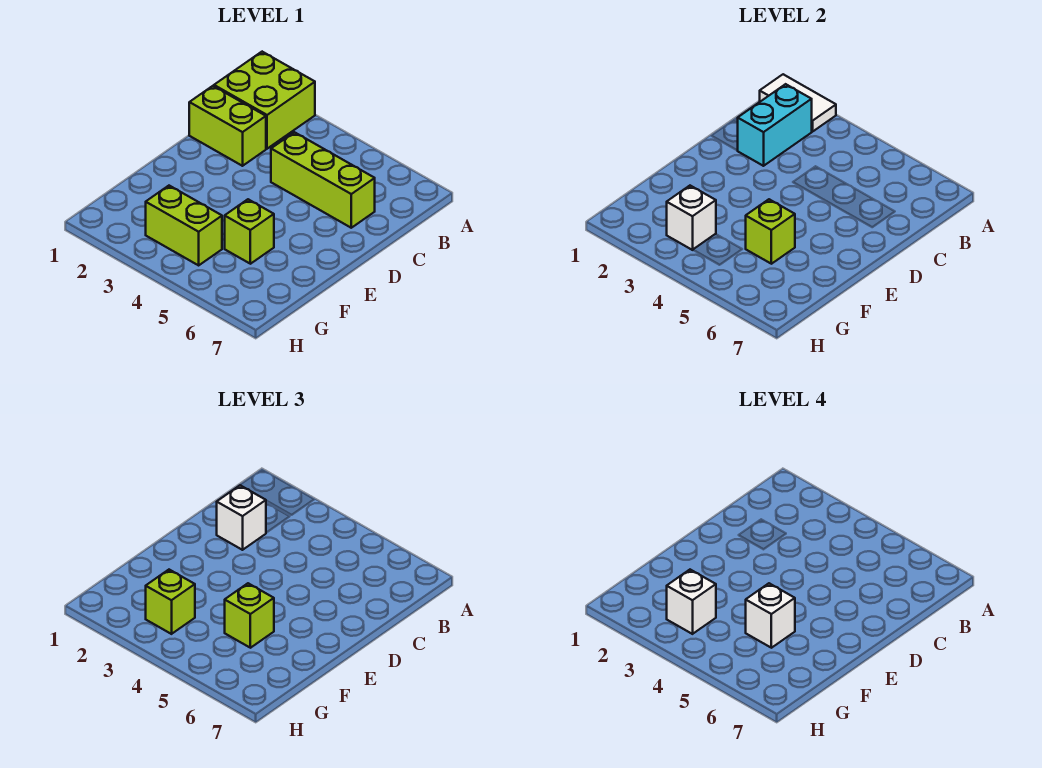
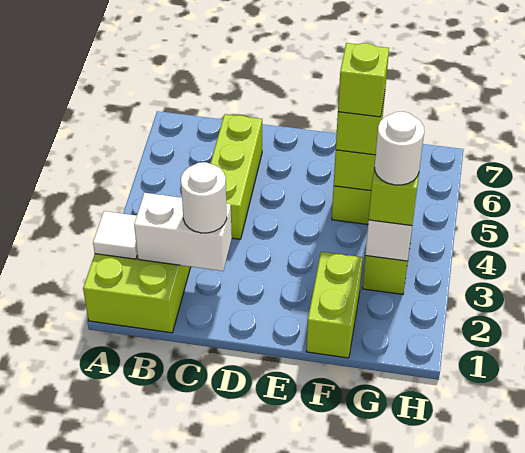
white 1x2 tile [760,74,836,132] -> white 1x1 tile [93,211,137,259]
cyan 1x2 brick [737,84,812,166] -> white 1x2 brick [134,193,232,271]
lime 1x2 brick [189,86,266,166] -> lime 1x2 brick moved to [306,252,363,358]
white 1x1 brick [217,485,266,550] -> white 1x1 round brick [181,162,227,233]
white 1x1 brick [746,583,795,648] -> lime 1x1 brick [338,43,389,117]
white 1x1 brick [667,570,716,634] -> white 1x1 round brick [375,112,424,185]

